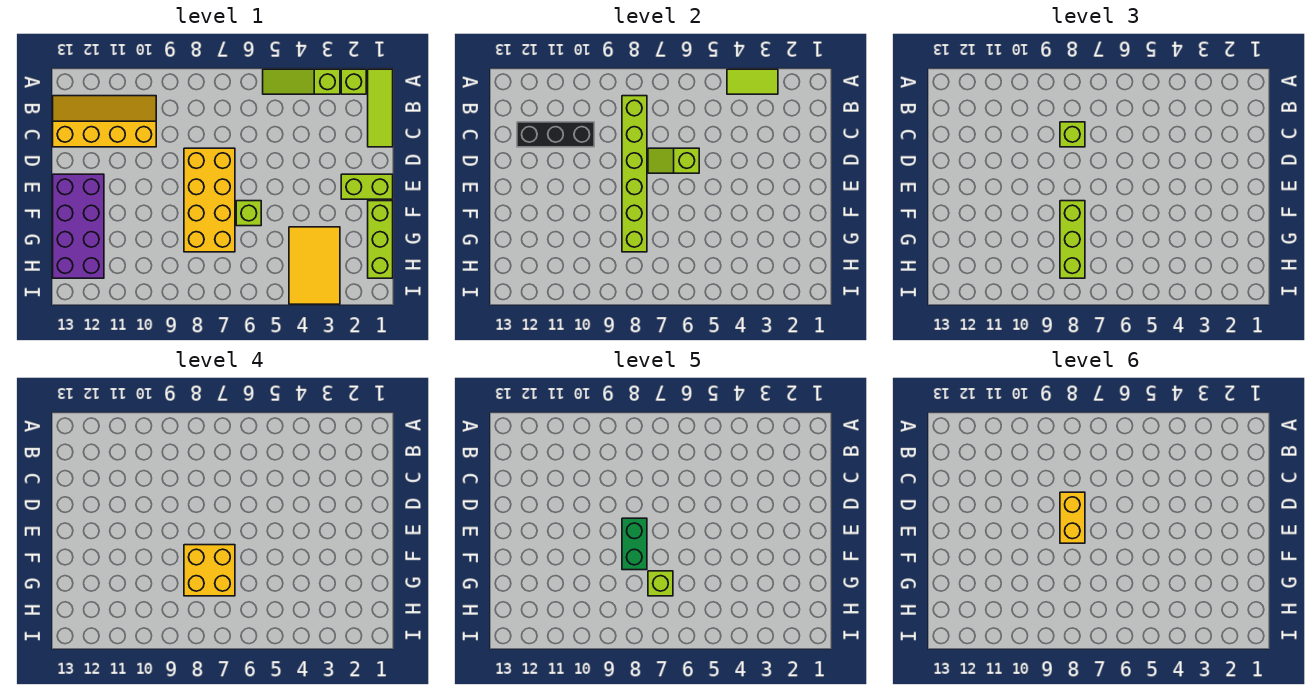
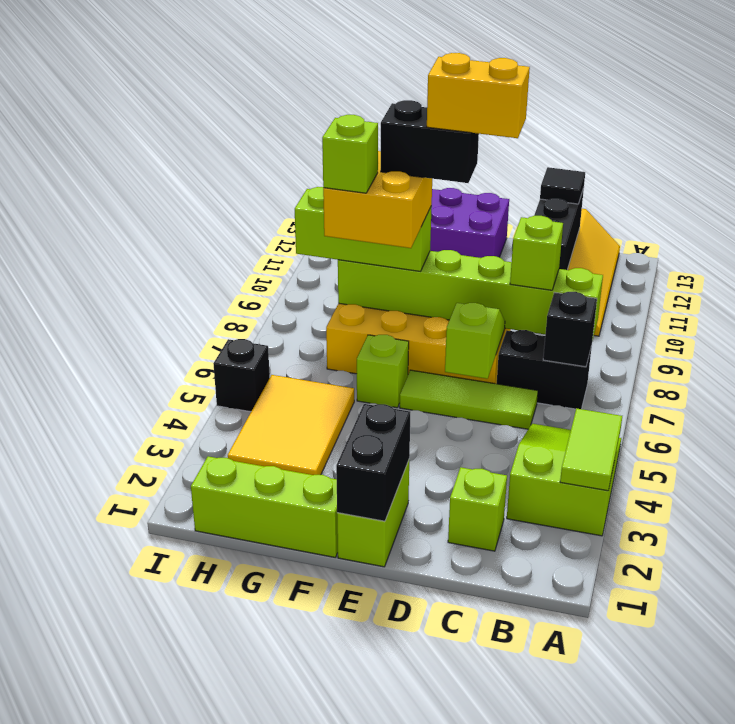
lime 1x3 tile [368,69,393,147] -> lime 1x3 tile moved to [400,370,538,429]
lime 1x1 brick [341,69,366,94] -> lime 1x1 brick moved to [448,467,507,551]
lime 1x3 slope [263,69,340,94] -> lime 2x3 slope [507,424,621,536]
none -> black 1x2 brick [497,330,592,409]
none -> black 1x1 brick [543,292,597,367]
none -> black 1x1 tile [540,167,585,204]
none -> black 1x2 brick [336,404,410,521]
green 1x2 brick [622,518,647,570] -> black 1x2 brick [381,100,479,183]
yellow 2x3 tile [289,227,340,304] -> yellow 2x3 tile turned to [228,375,354,475]
none -> black 1x1 brick [213,339,270,412]

